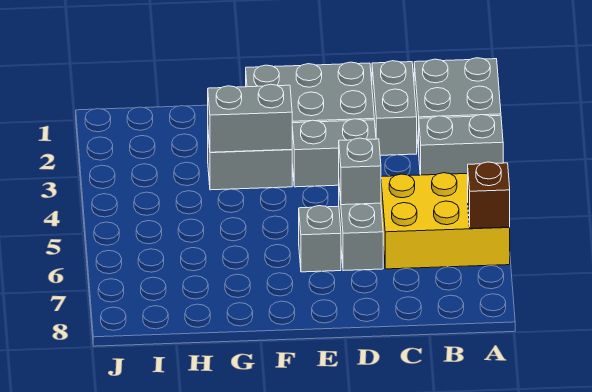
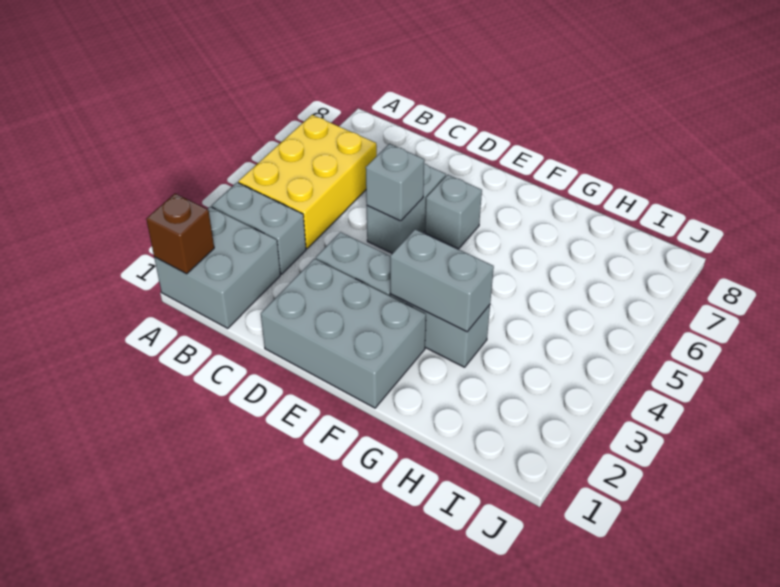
yellow 2x3 brick [381,173,510,269] -> yellow 2x3 brick turned to [238,115,377,249]
brown 1x1 brick [468,162,510,229] -> brown 1x1 brick moved to [146,194,214,274]
grey 1x2 brick [372,61,417,155] -> none

